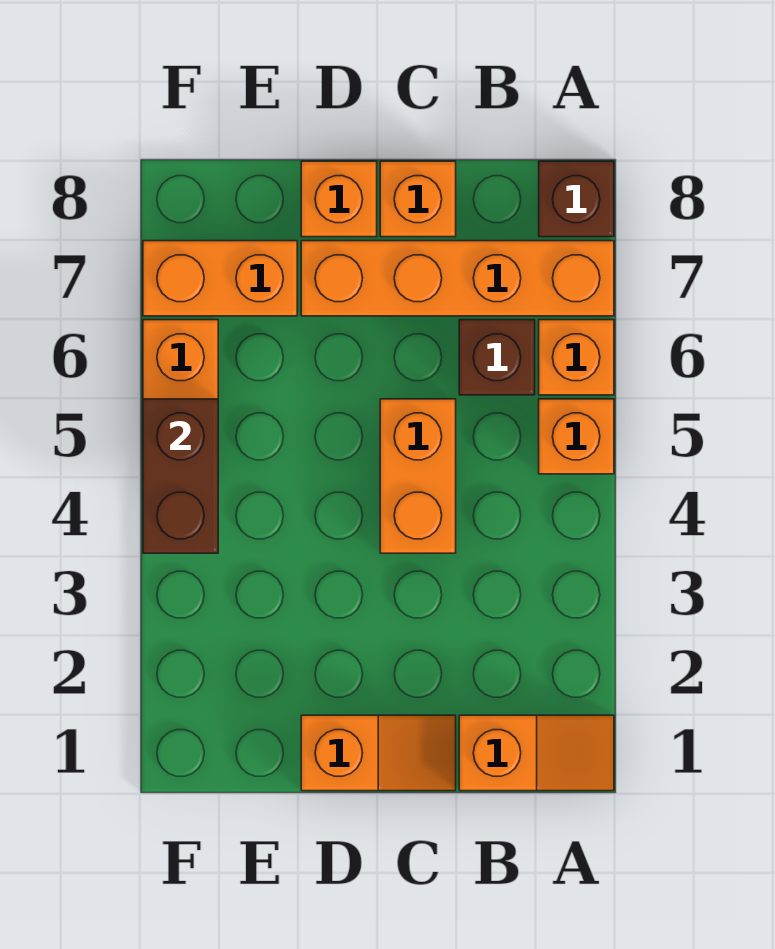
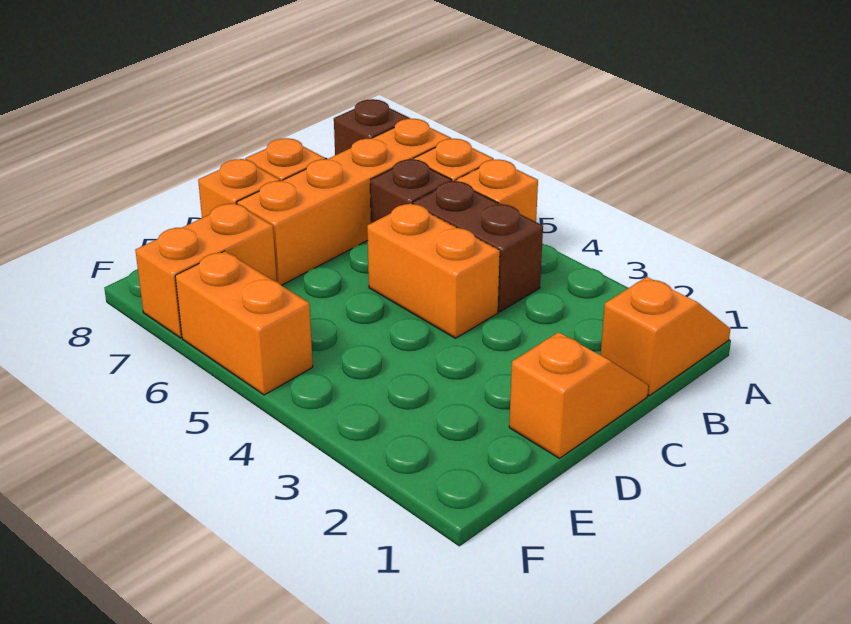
brown 1x2 brick [143,399,218,553] -> brown 1x2 brick moved to [413,181,543,312]

